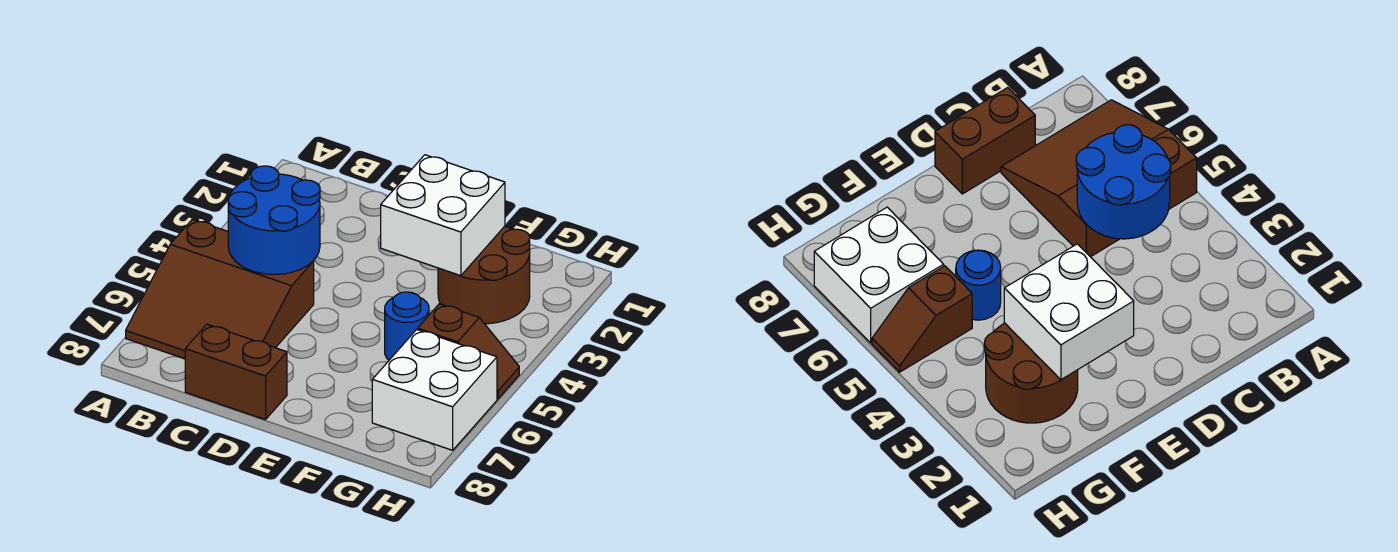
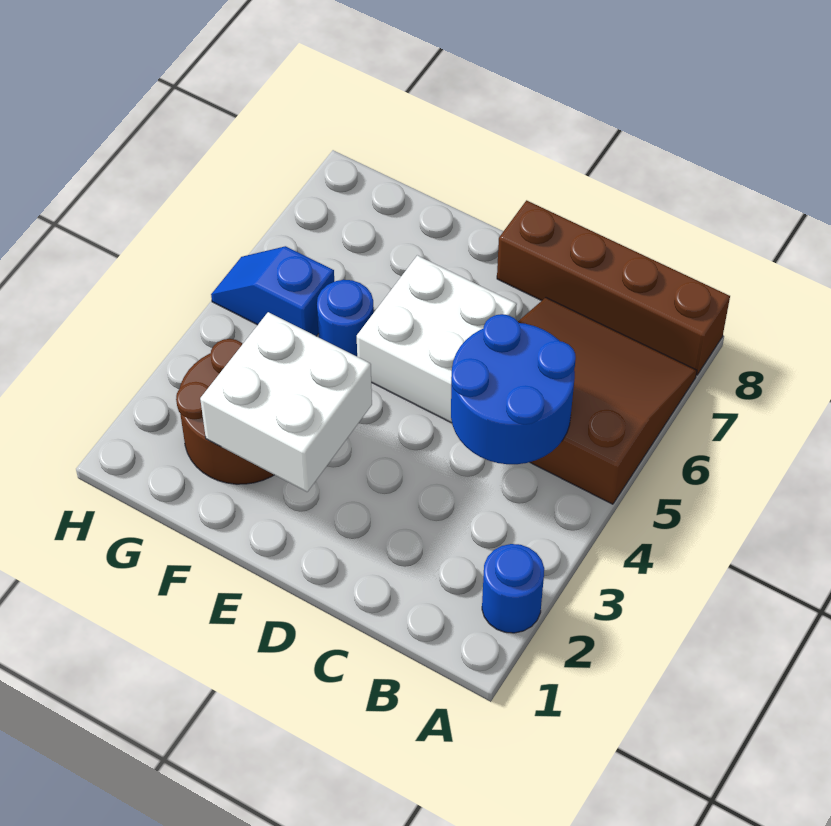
none -> blue 1x1 round brick [482,544,544,633]
brown 1x2 brick [185,325,287,420] -> brown 1x4 brick [497,200,730,375]
brown 1x2 slope [418,304,519,399] -> blue 1x2 slope [211,246,334,336]
white 2x2 brick [372,329,497,450] -> white 2x2 brick moved to [357,255,517,423]

